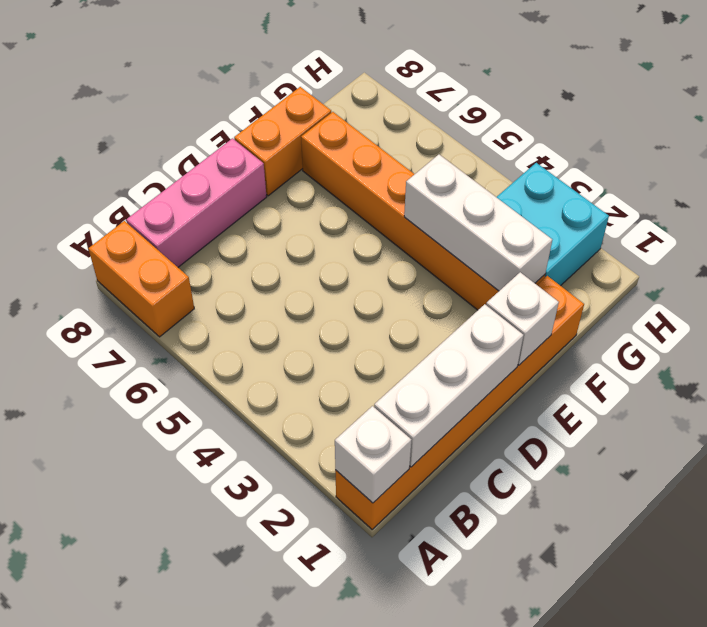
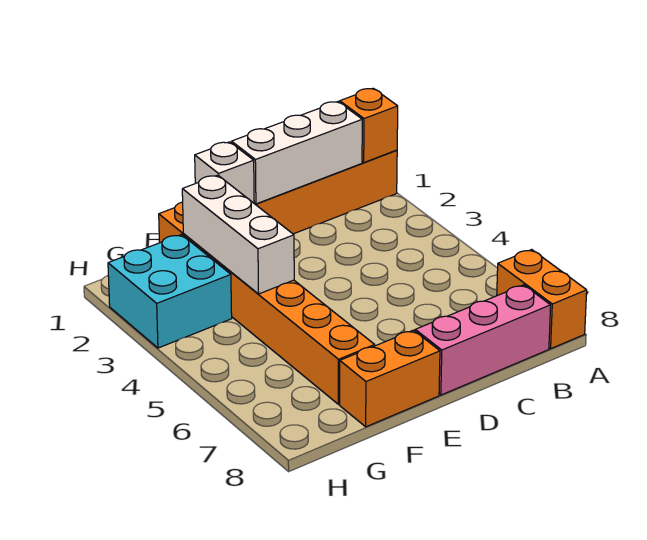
white 1x1 brick [335,406,411,503] -> orange 1x1 brick [340,88,398,162]

